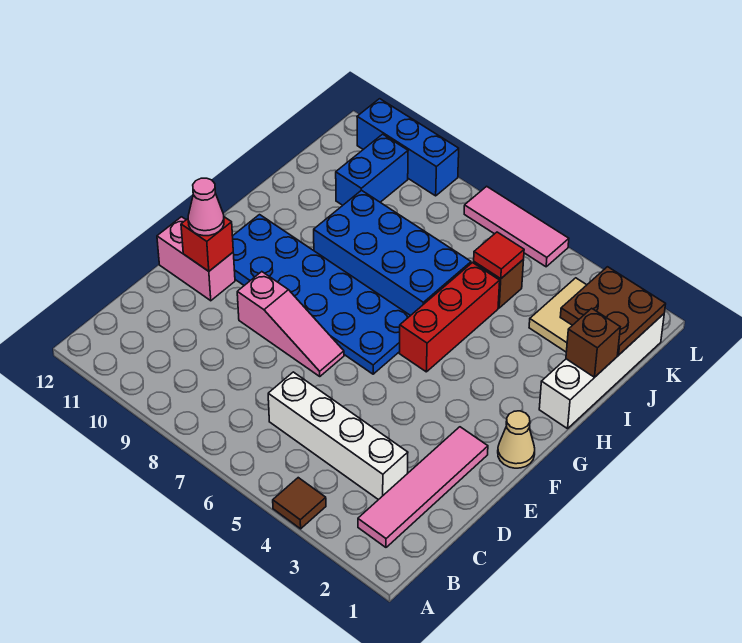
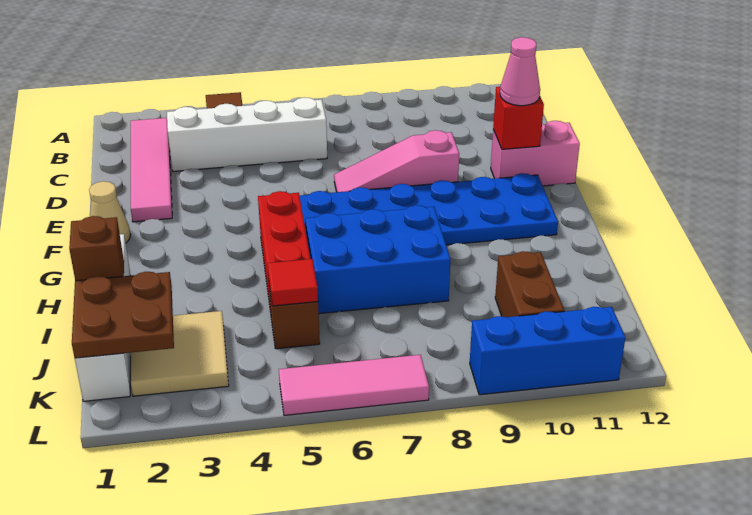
blue 2x4 brick [314,190,471,316] -> blue 2x3 brick [306,205,451,314]
blue 1x2 brick [336,134,408,205] -> brown 1x2 brick [495,251,564,317]

